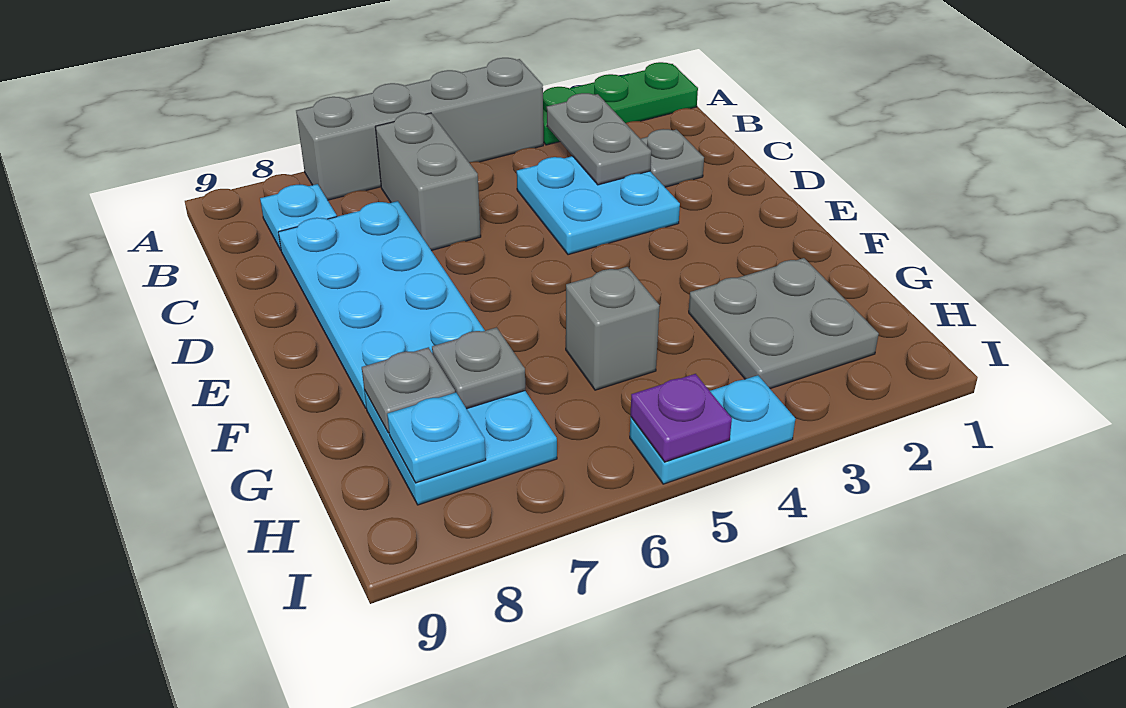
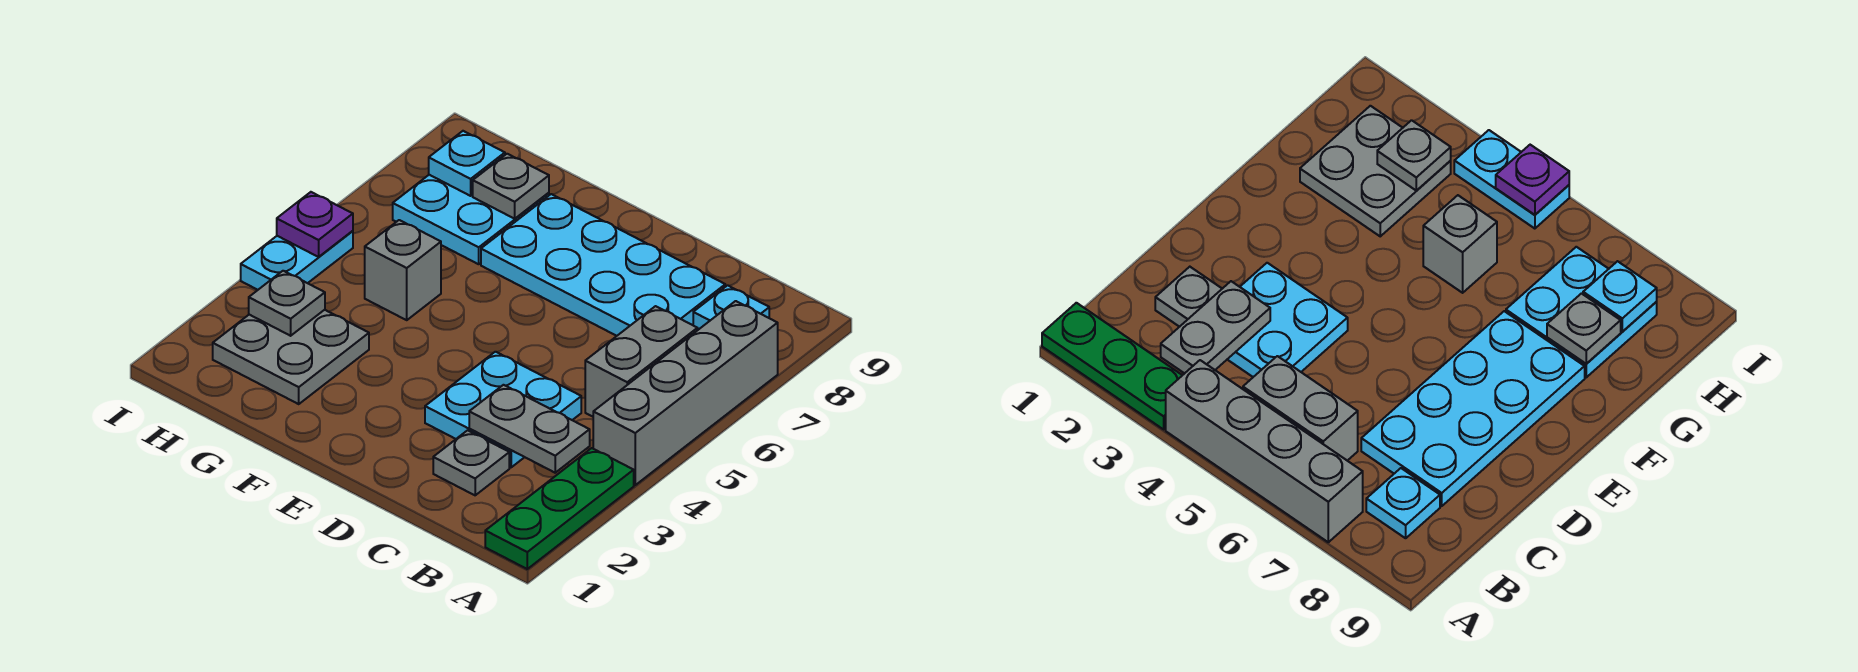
grey 1x2 brick [375,112,481,251] -> grey 1x2 brick turned to [585,306,698,417]
grey 1x1 plate [432,327,525,409] -> grey 1x1 plate moved to [249,271,325,336]

